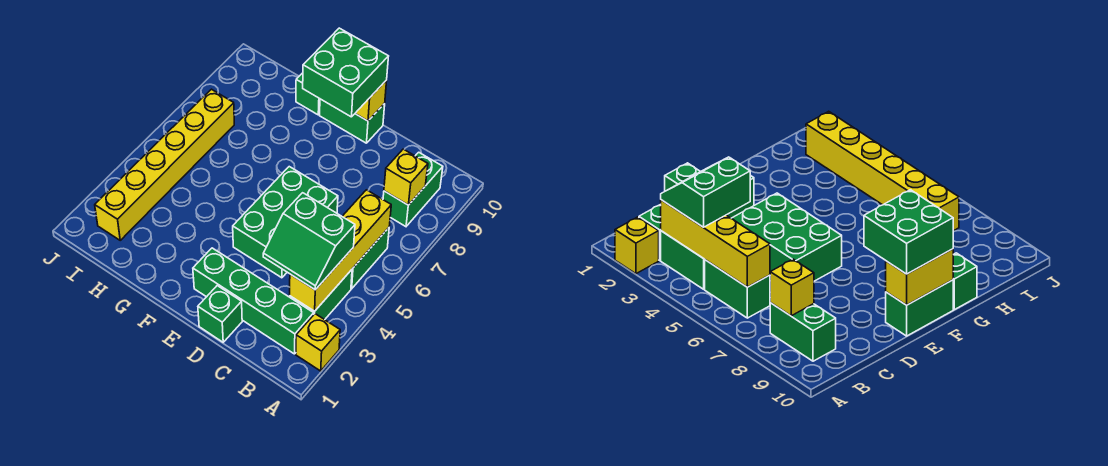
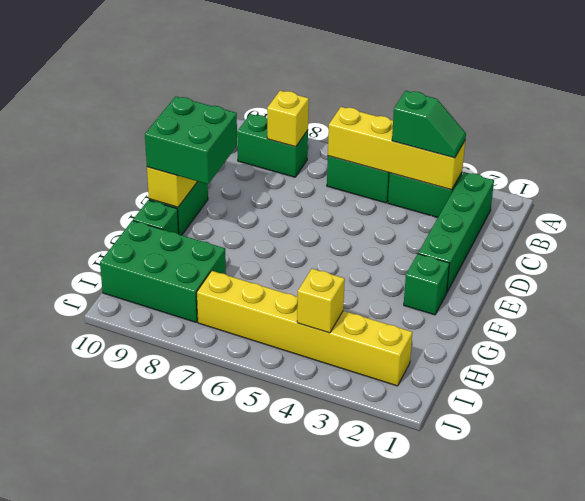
yellow 1x1 brick [296,314,340,371] -> yellow 1x1 brick moved to [297,269,345,333]
green 2x2 slope [263,193,355,290] -> green 1x2 slope [392,91,466,158]
green 1x1 brick [198,286,242,342] -> green 1x1 brick moved to [404,254,450,315]
green 2x3 brick [233,167,338,278] -> green 2x3 brick moved to [100,221,226,322]

